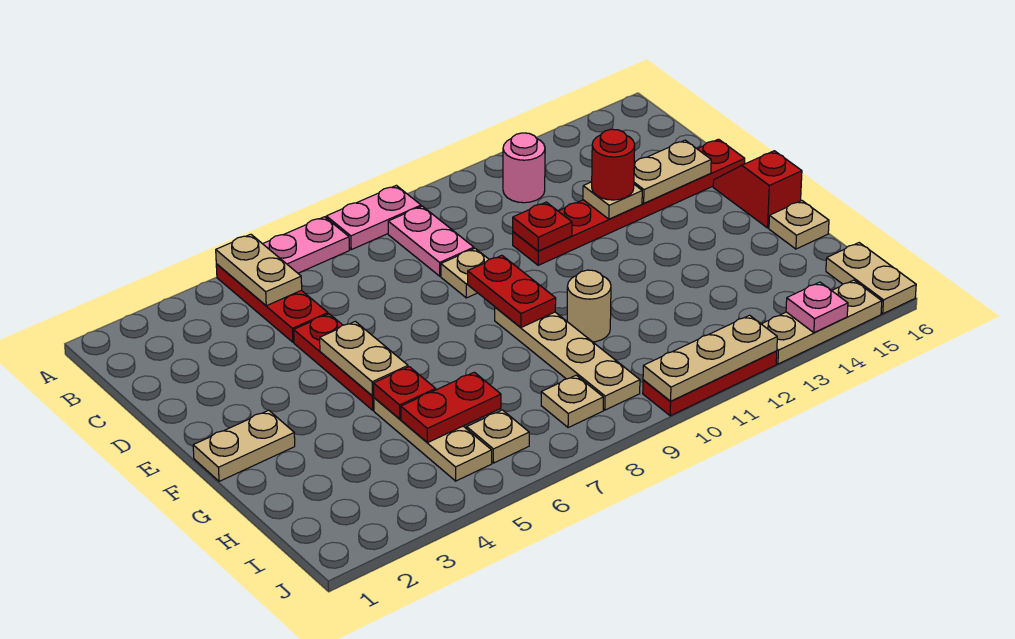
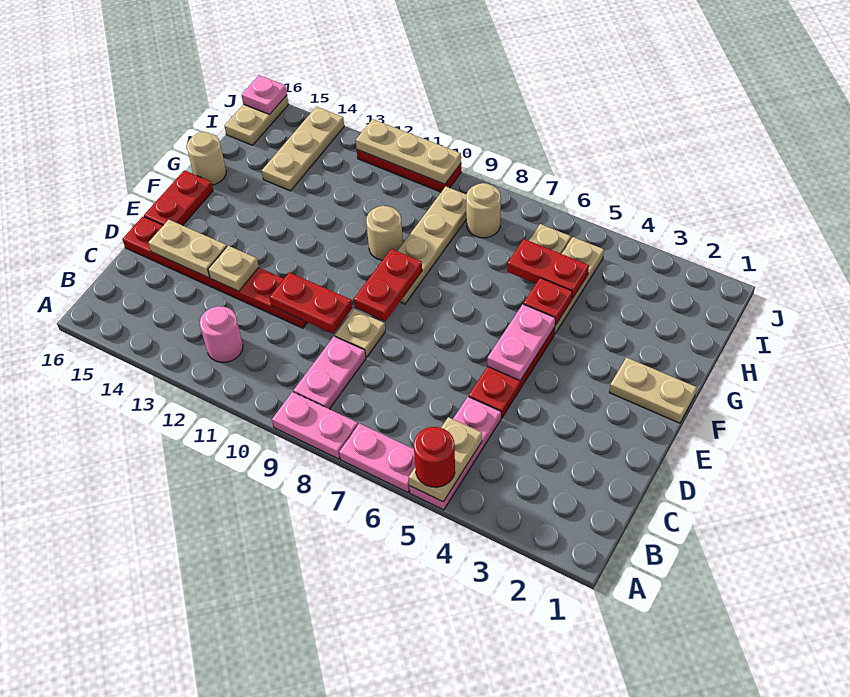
red 1x3 plate [216,264,328,342] -> pink 1x3 plate [409,397,501,510]
red 1x1 plate [513,202,572,251] -> red 1x2 plate [270,272,352,333]
red 1x1 round brick [592,129,635,200] -> red 1x1 round brick moved to [414,427,455,487]
tan 1x2 plate [320,321,408,396] -> pink 1x2 plate [487,304,555,381]
red 1x2 slope [713,151,802,228] -> red 1x2 plate [144,170,213,226]
tan 1x1 plate [769,201,829,249] -> tan 1x1 round brick [187,132,226,185]
tan 1x1 plate [541,375,603,428] -> tan 1x1 round brick [466,183,501,238]
tan 1x3 plate [762,280,882,364] -> tan 1x3 plate turned to [262,107,344,191]
pink 1x1 plate [786,282,848,333] -> pink 1x1 plate moved to [242,75,287,114]

